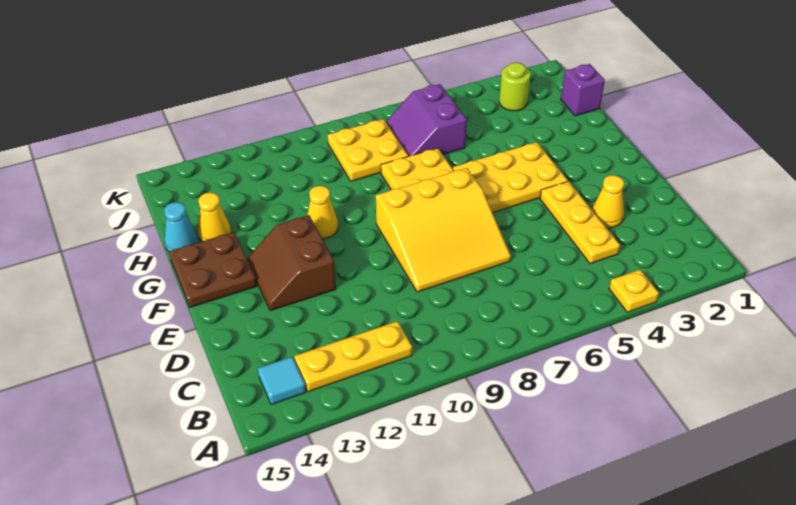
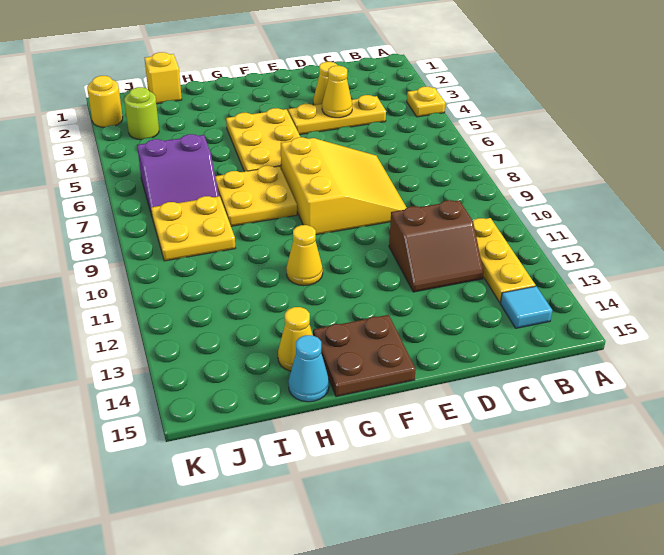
none -> yellow 1x1 cone [322,66,352,118]
brown 2x2 slope [247,215,336,311] -> brown 2x2 slope moved to [389,200,484,292]
purple 1x1 brick [561,64,605,116] -> yellow 1x1 brick [145,52,182,104]
none -> yellow 1x1 round brick [87,76,123,127]

